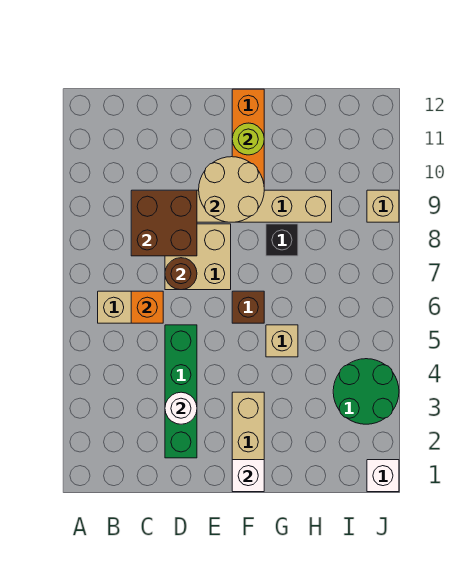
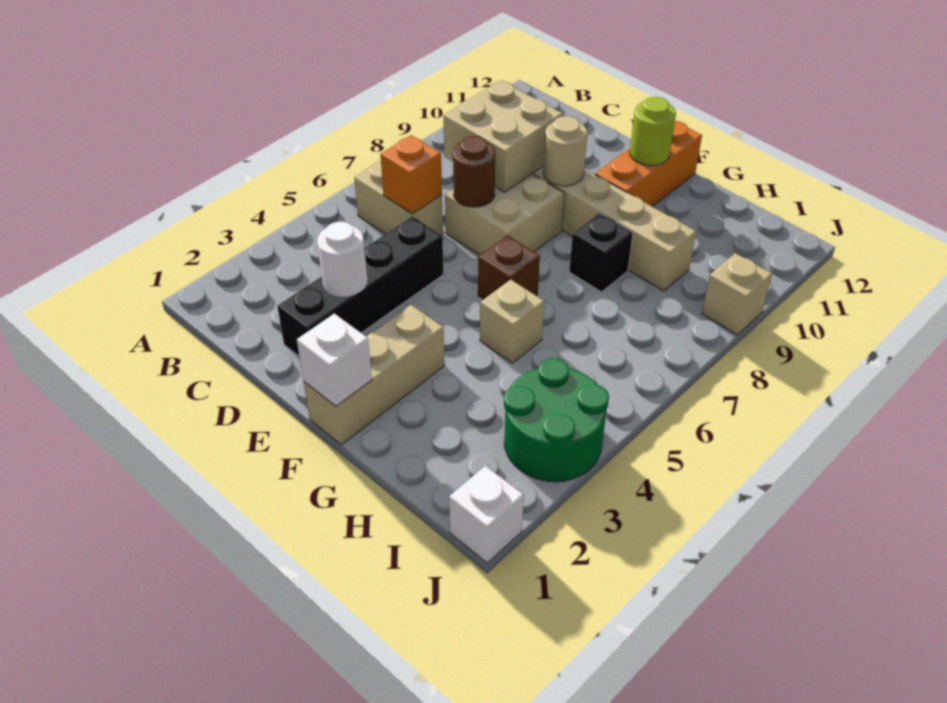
brown 2x2 brick [131,190,197,256] -> tan 2x2 brick [443,80,563,192]
green 1x4 brick [165,325,197,458] -> black 1x4 brick [277,216,443,356]
tan 2x2 round brick [199,157,264,222] -> tan 1x1 round brick [543,116,587,186]

